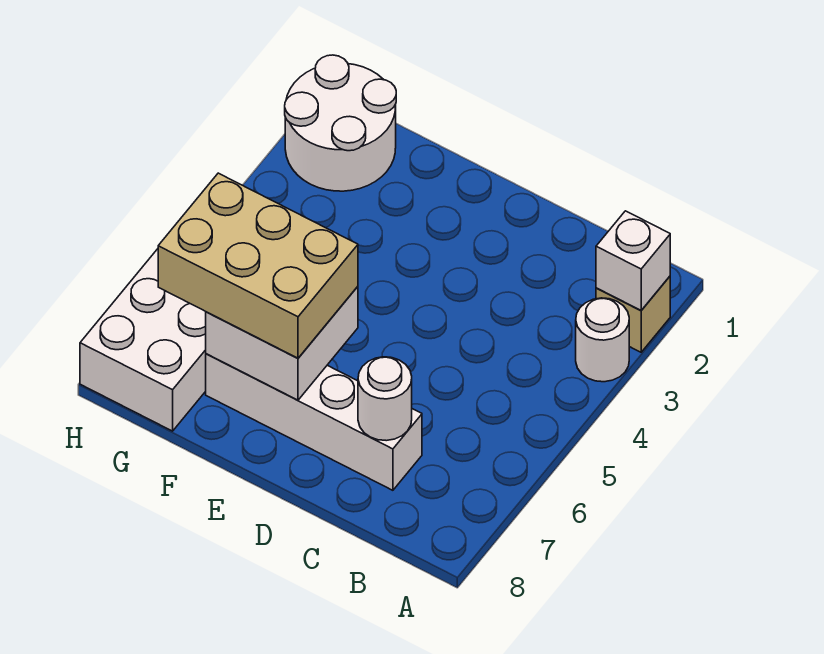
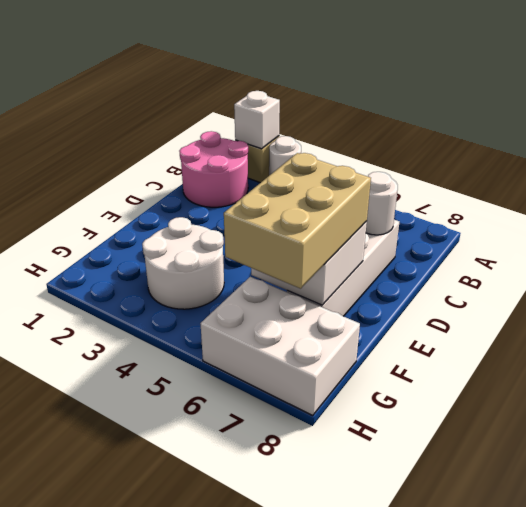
none -> pink 2x2 round brick [179,131,248,207]
white 2x2 round brick [285,55,396,191] -> white 2x2 round brick moved to [142,217,224,309]

